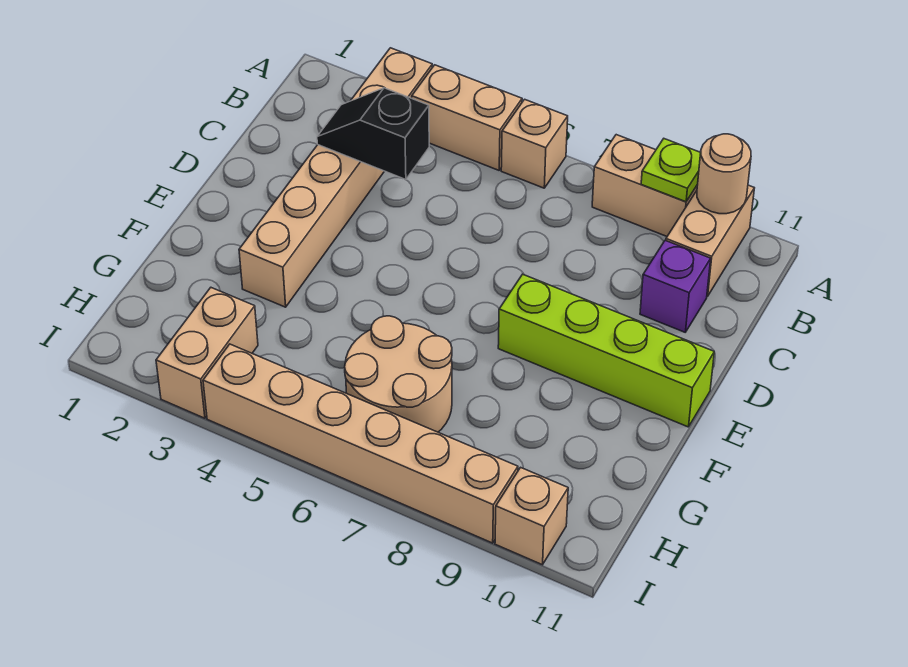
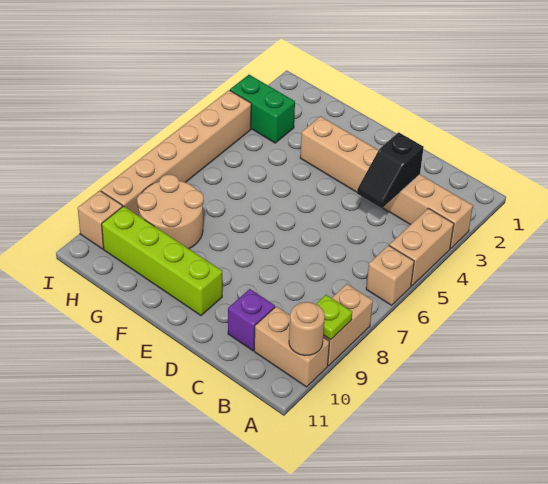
black 1x2 slope [317,88,429,180] -> black 1x2 slope turned to [357,132,424,208]
lime 1x4 brick [498,274,714,427] -> lime 1x4 brick turned to [102,206,222,315]
tan 2x2 round brick [345,316,452,432] -> tan 2x2 round brick moved to [137,175,204,249]
tan 1x2 brick [156,288,258,418] -> green 1x2 brick [230,75,295,143]

